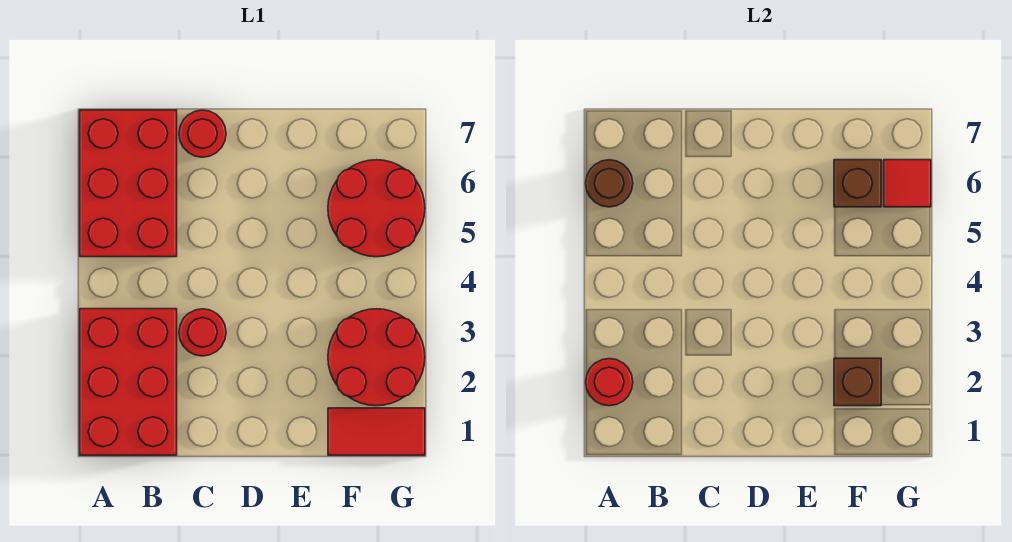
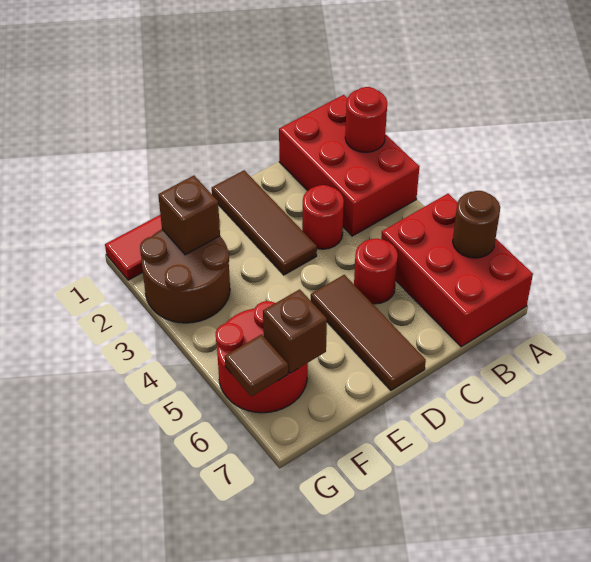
red 1x1 round brick [179,110,226,157] -> red 1x1 round brick moved to [354,239,398,304]
none -> brown 1x3 tile [212,170,317,275]
none -> brown 1x3 tile [311,275,426,390]
red 2x2 round brick [328,309,425,406] -> brown 2x2 round brick [140,229,230,323]
red 1x1 tile [884,160,931,207] -> brown 1x1 tile [225,334,288,396]

